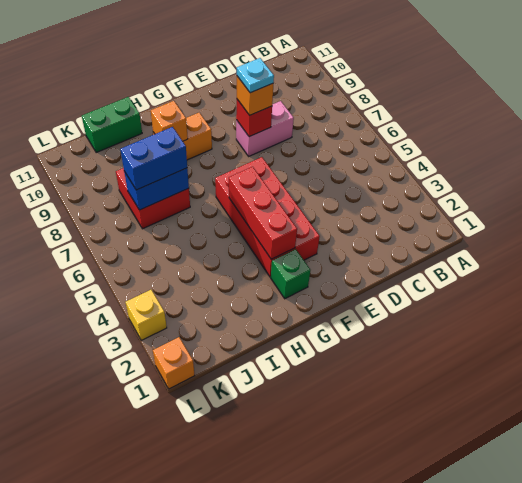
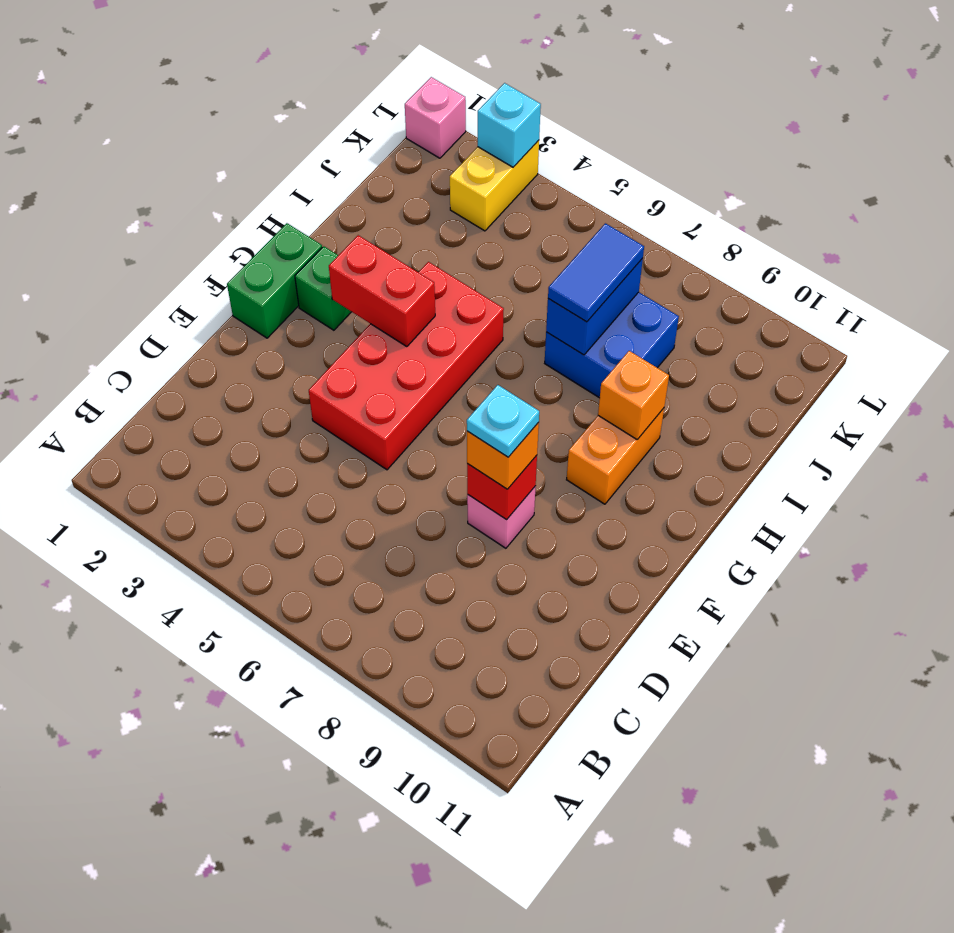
pink 1x2 brick [236,101,294,156] -> pink 1x1 brick [467,486,536,548]
red 2x4 brick [215,157,320,277] -> red 2x4 brick turned to [309,262,504,470]
red 1x3 brick [229,167,297,259] -> red 1x2 brick [329,235,435,347]
red 2x2 brick [116,168,190,229] -> blue 2x2 brick [545,292,679,398]
blue 1x2 brick [120,127,187,190] -> blue 1x2 tile [548,223,644,322]
green 1x2 brick [82,97,142,153] -> green 1x2 brick moved to [227,223,322,338]
orange 1x1 brick [153,337,195,389] -> pink 1x1 brick [405,77,466,158]
yellow 1x1 brick [126,290,167,340] -> yellow 1x2 brick [450,140,539,231]
none -> cyan 1x1 brick [478,83,541,167]

